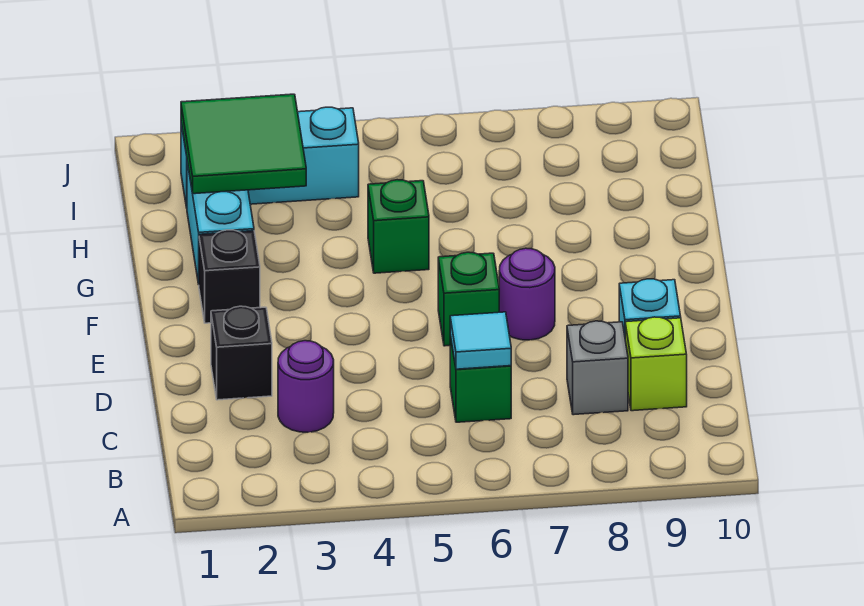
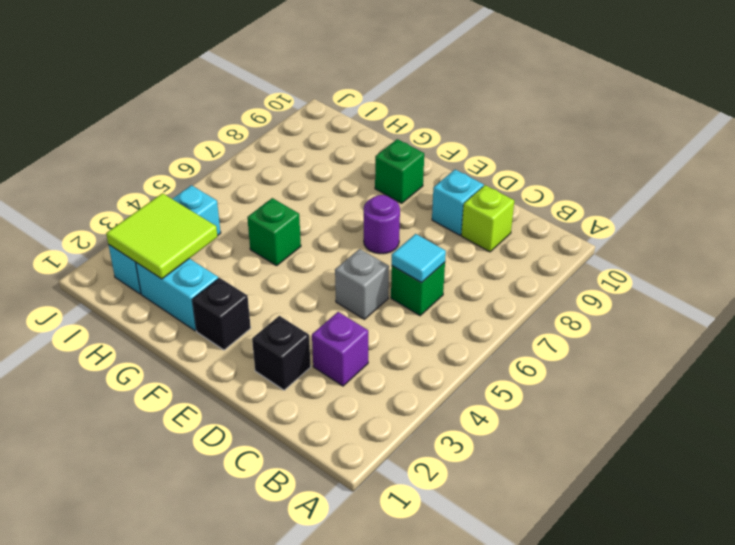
purple 1x1 round brick [278,341,334,432] -> purple 1x1 brick [312,312,368,386]
grey 1x1 brick [567,321,628,415] -> grey 1x1 brick moved to [335,249,389,319]
green 1x1 brick [438,252,499,346] -> green 1x1 brick moved to [375,139,424,203]
green 2x2 tile [181,94,306,194] -> lime 2x2 tile [106,193,217,279]

